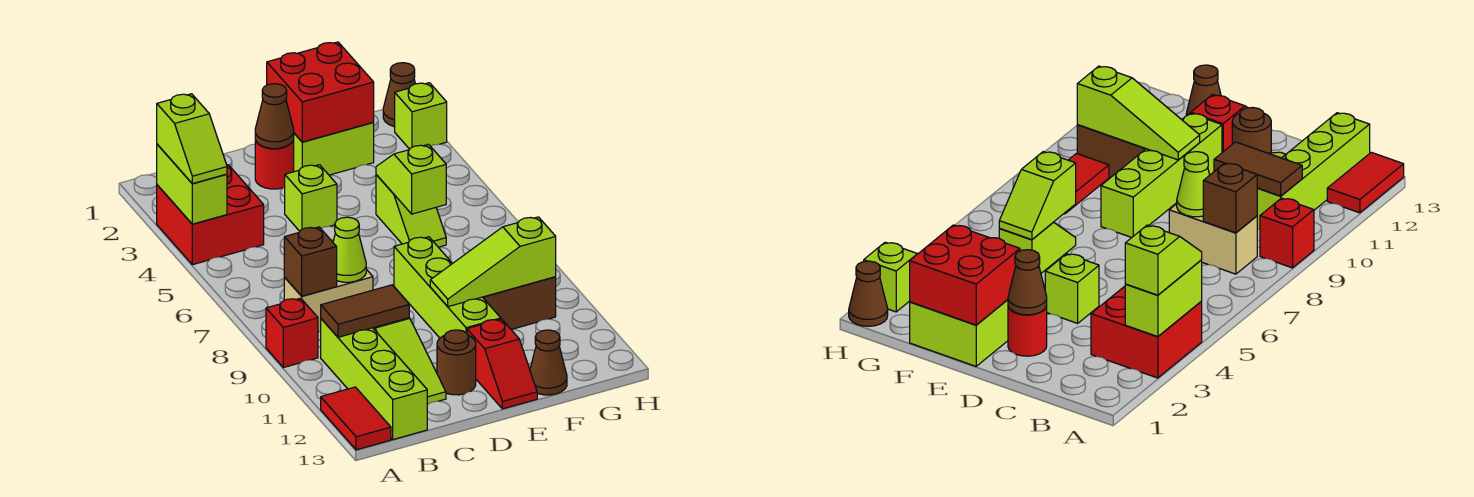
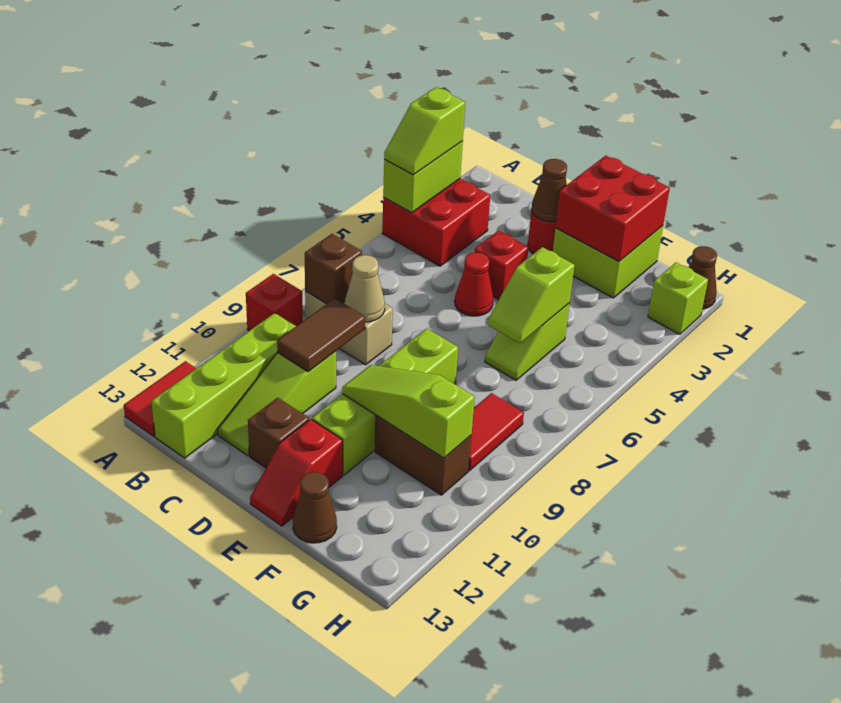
brown 1x2 tile [321,285,409,337] -> brown 1x2 tile turned to [277,299,365,372]
lime 1x1 cone [333,217,366,282] -> tan 1x1 cone [345,255,385,322]
lime 1x1 brick [285,165,337,231] -> red 1x1 brick [474,231,529,300]
none -> red 1x1 cone [455,253,493,316]
brown 1x1 round brick [437,330,476,395] -> brown 1x1 brick [248,398,309,468]
lime 1x2 slope [376,144,446,214] -> lime 1x2 slope turned to [488,247,575,343]

